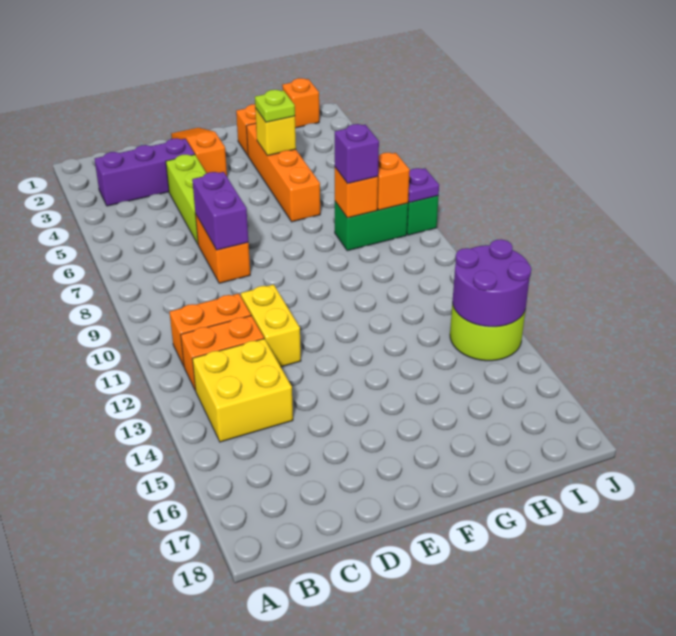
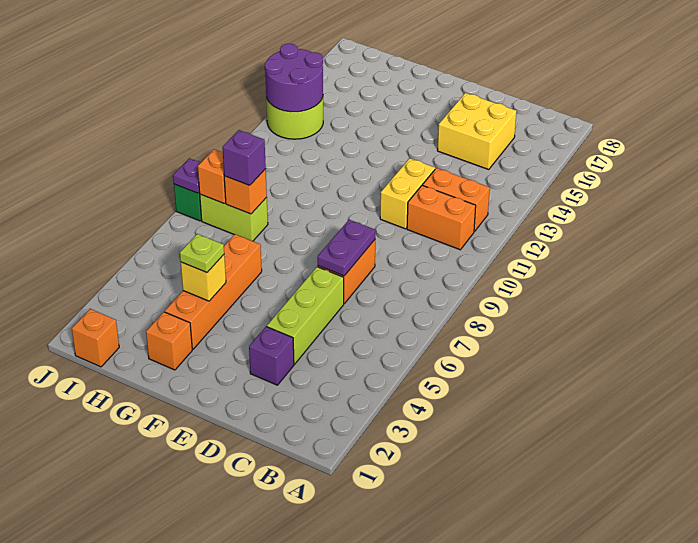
purple 1x3 brick [94,138,195,206] -> purple 1x1 brick [249,327,294,385]
yellow 2x2 brick [192,339,293,442] -> yellow 2x2 brick moved to [438,93,516,169]
purple 1x2 brick [192,172,248,250] -> purple 1x2 plate [318,220,375,276]
orange 1x3 slope [171,128,227,176] -> none
green 1x2 brick [335,202,408,251] -> lime 1x2 brick [200,194,268,241]

